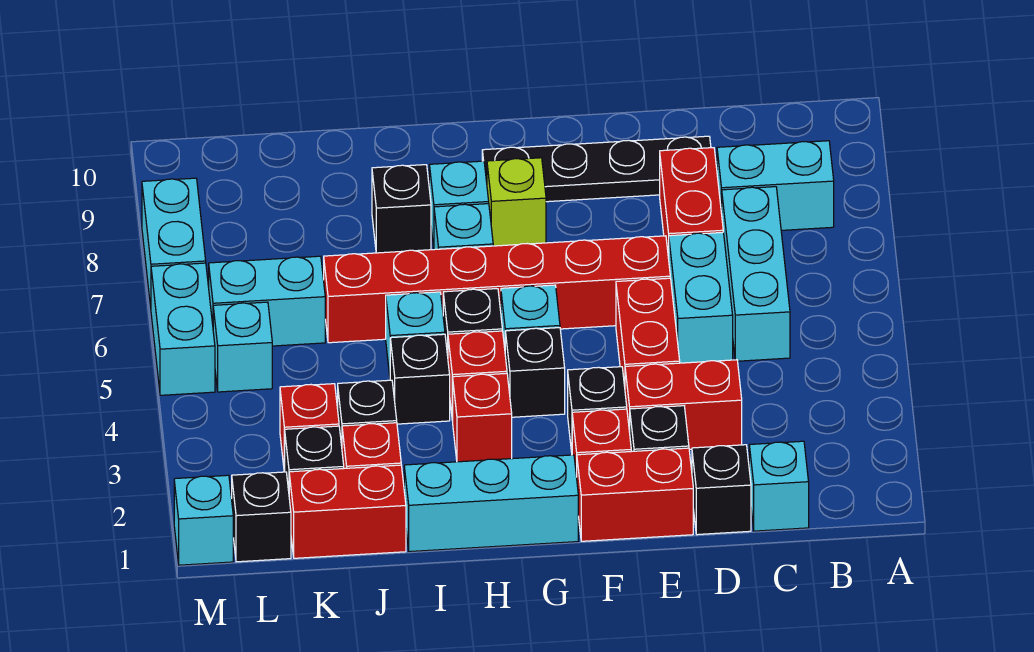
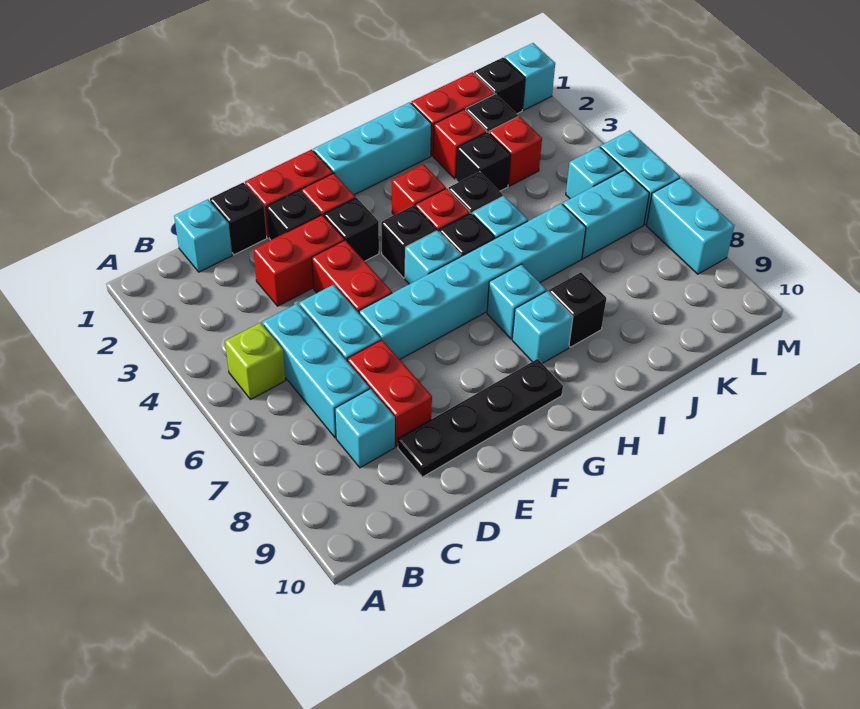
cyan 1x2 brick [717,141,834,230] -> cyan 1x1 brick [335,389,395,468]
red 1x6 brick [324,236,670,343] -> cyan 1x6 brick [359,204,586,359]
lime 1x1 brick [487,158,546,246] -> lime 1x1 brick moved to [225,323,286,399]

